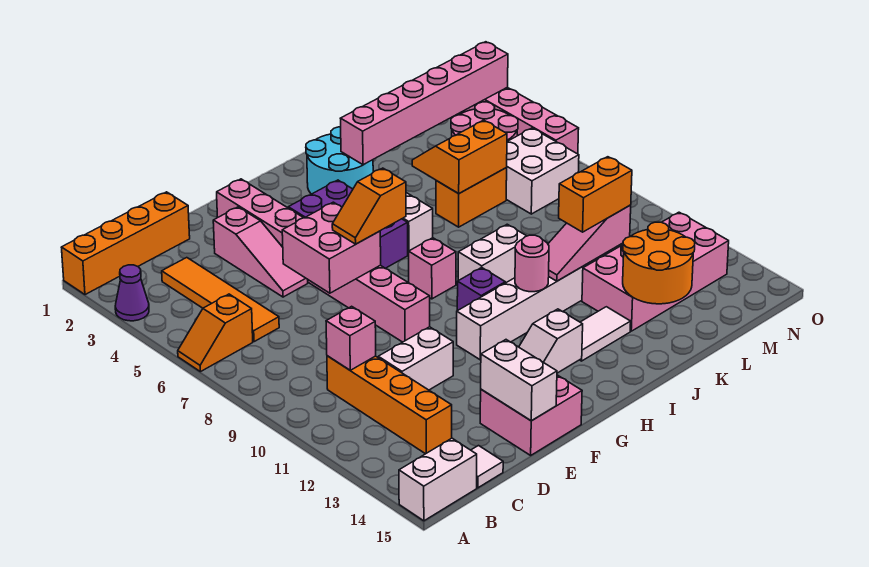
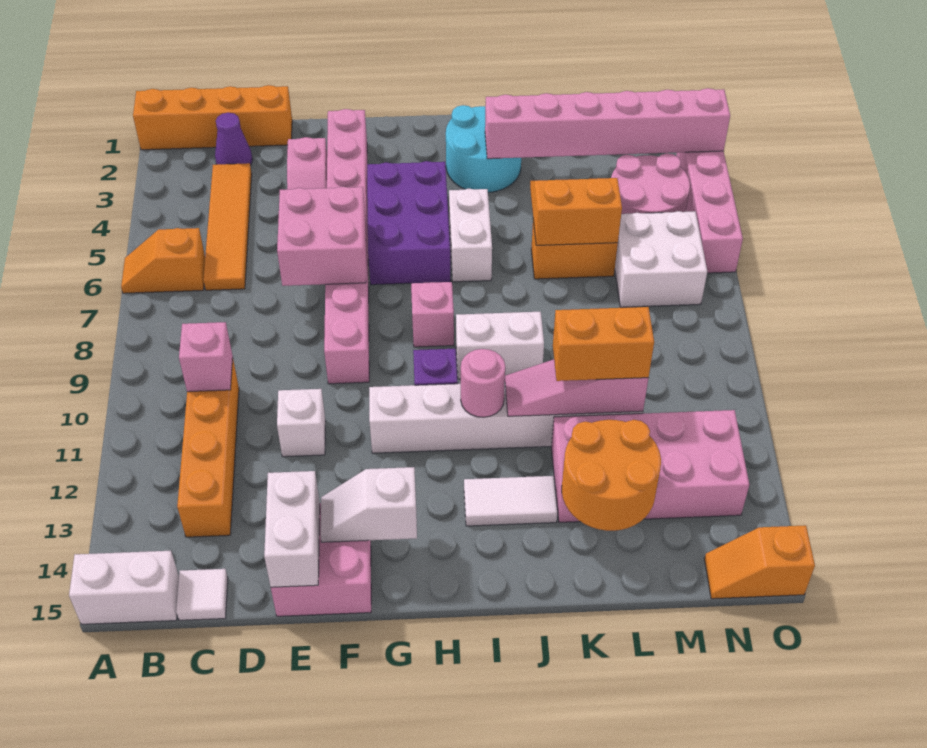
purple 1x1 cone [115,265,149,321] -> purple 1x1 cone moved to [215,113,252,165]
white 1x2 brick [378,327,453,390] -> white 1x1 brick [277,389,326,457]
orange 1x2 slope [332,168,406,244] -> orange 1x2 slope moved to [704,525,815,599]

